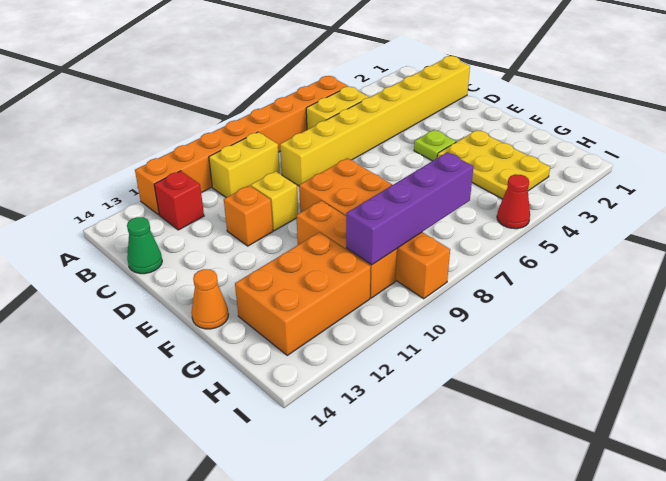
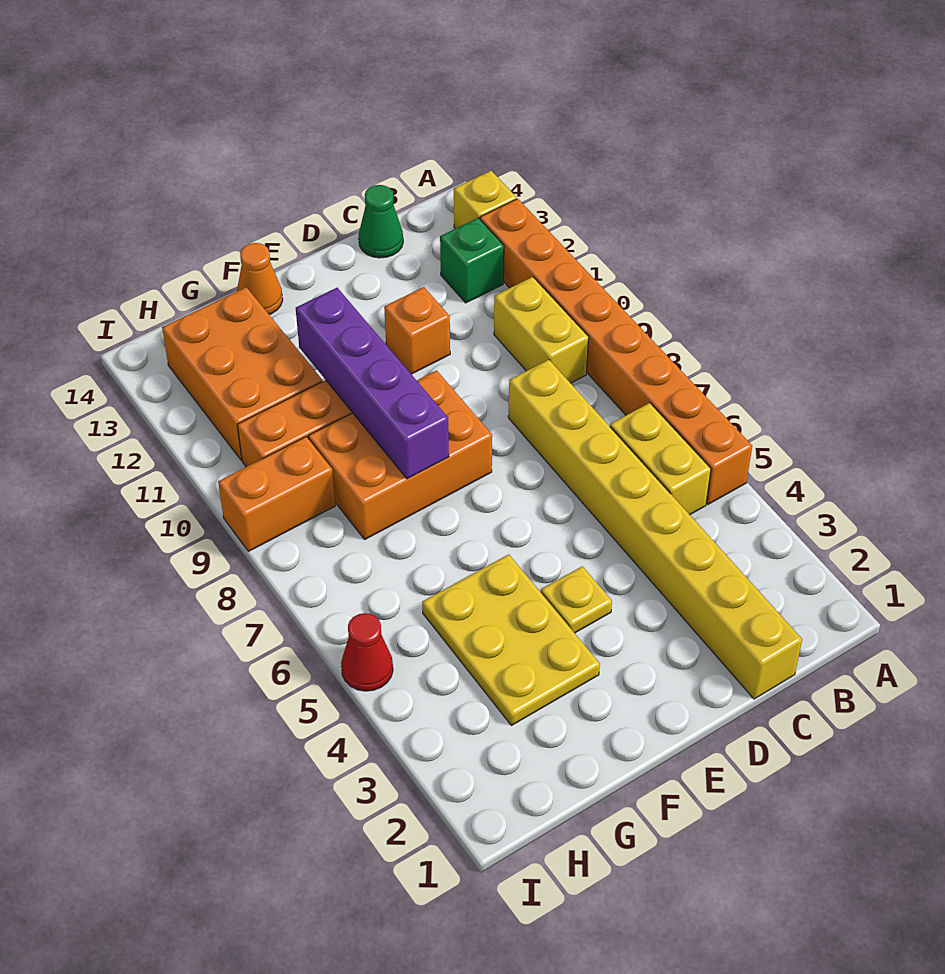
red 1x1 brick [154,171,204,230] -> green 1x1 brick [440,218,504,303]
yellow 1x1 brick [251,171,298,231] -> yellow 1x1 brick moved to [454,171,517,229]
lime 1x1 plate [414,130,456,161] -> yellow 1x1 plate [541,566,612,633]
yellow 2x3 plate [437,130,550,199] -> yellow 2x3 plate turned to [422,554,600,726]
purple 1x4 brick [346,152,473,265] -> purple 1x4 brick moved to [296,288,449,479]

